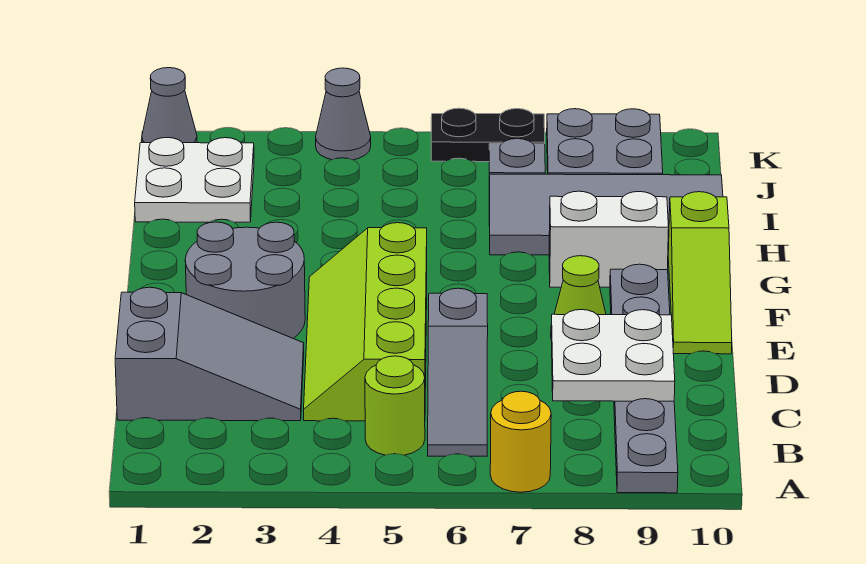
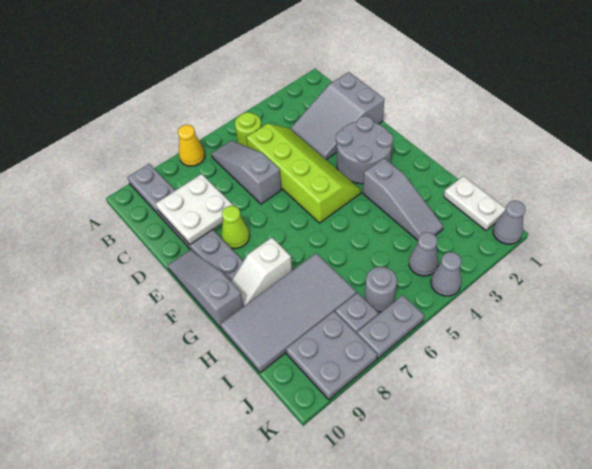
yellow 1x1 round brick [490,391,551,492] -> yellow 1x1 cone [178,125,205,166]
lime 1x3 slope [668,192,732,354] -> grey 1x3 slope [167,250,244,328]
none -> grey 1x3 slope [363,158,443,240]
white 1x2 brick [549,191,669,287] -> white 1x2 slope [231,238,292,306]
white 2x2 plate [135,138,254,222] -> white 1x2 plate [444,176,506,231]
none -> grey 1x1 cone [409,232,439,276]
none -> grey 1x1 round brick [365,267,397,312]
black 1x2 plate [431,108,545,162] -> grey 1x2 plate [357,295,424,358]

